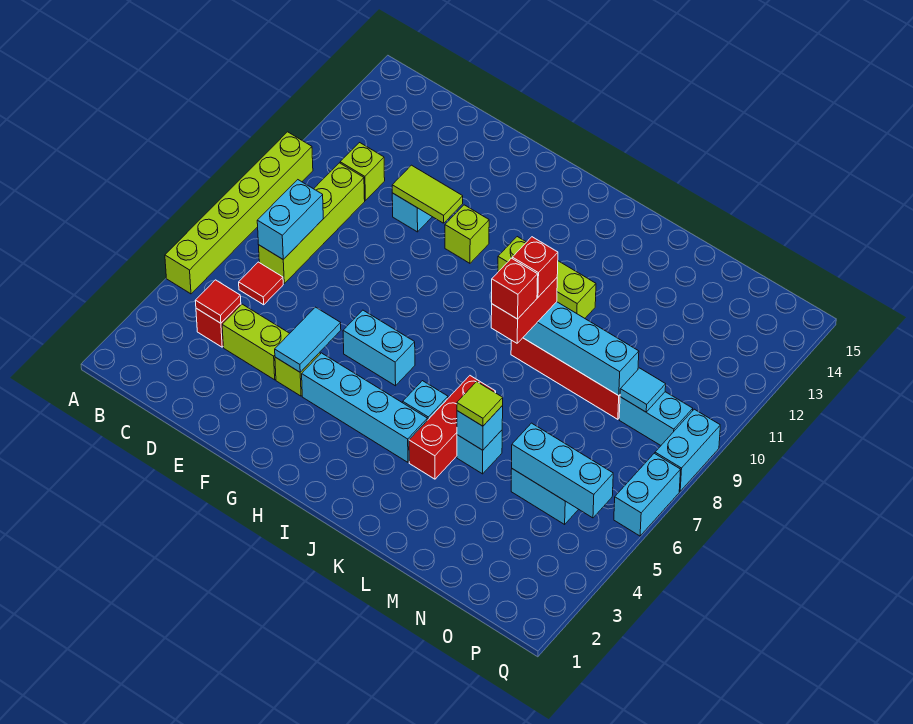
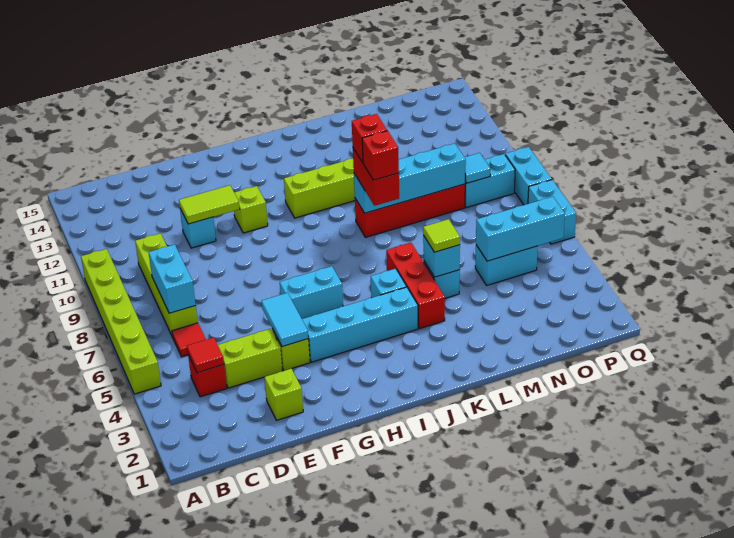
lime 1x1 brick [340,143,385,200] -> lime 1x1 brick moved to [265,369,303,420]

